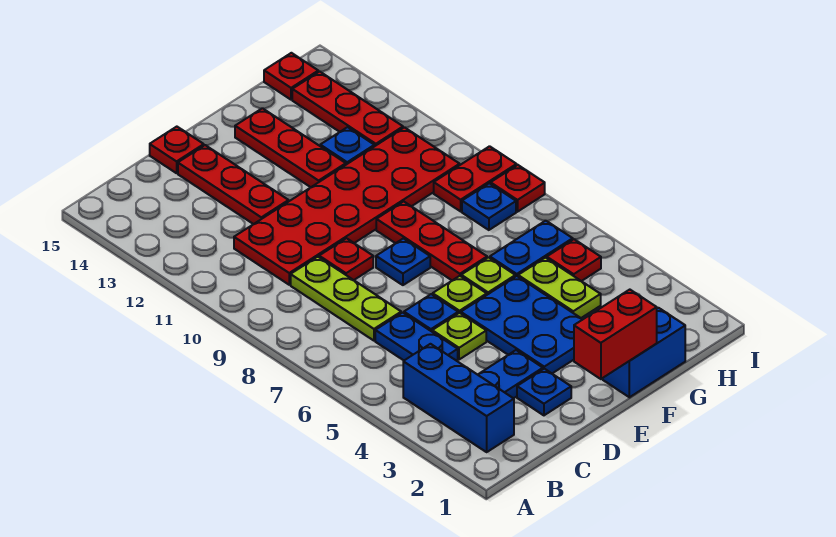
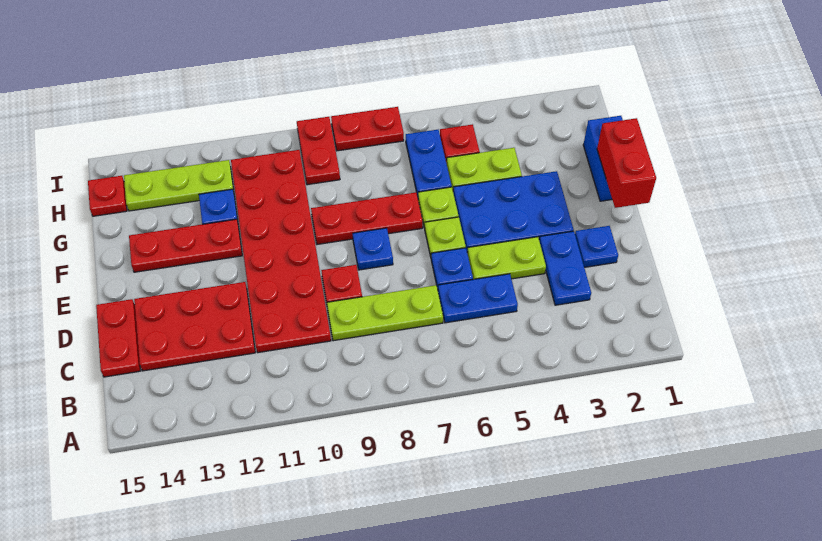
blue 1x3 brick [403,344,514,452] -> none
lime 1x1 plate [432,313,486,360] -> lime 1x2 plate [467,237,546,279]
red 1x3 plate [178,145,289,224] -> red 2x3 plate [134,282,255,371]
red 1x1 plate [150,127,204,173] -> red 1x2 plate [96,299,140,377]
blue 1x1 plate [462,183,516,230] -> none
red 1x3 plate [292,71,403,146] -> lime 1x3 plate [124,160,234,211]
red 1x1 plate [491,165,545,212] -> red 1x2 plate [331,107,404,151]

